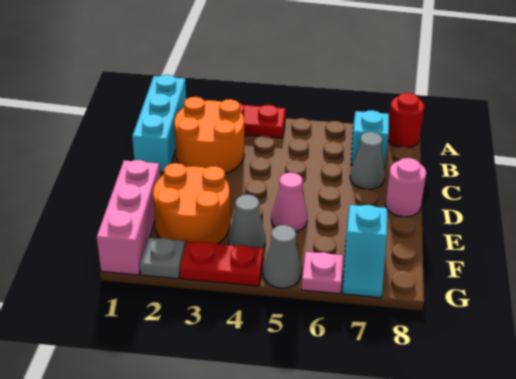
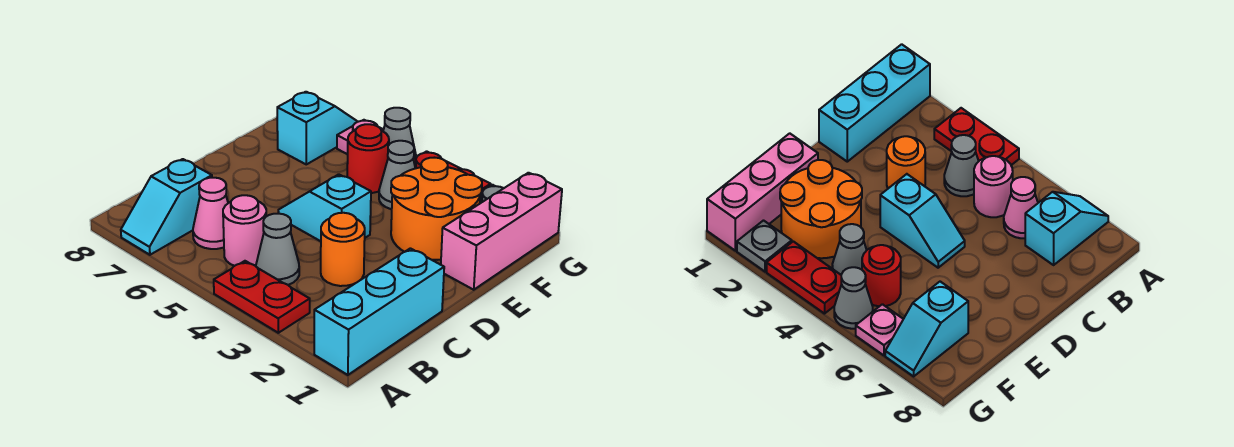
red 1x1 round brick [388,93,424,148] -> red 1x1 round brick moved to [347,124,389,193]
orange 2x2 round brick [174,97,244,174] -> orange 1x1 round brick [321,213,365,286]
grey 1x1 cone [350,132,385,189] -> grey 1x1 cone moved to [256,213,299,285]
none -> cyan 1x2 slope [278,174,371,241]
pink 1x1 round brick [385,158,426,217] -> pink 1x1 round brick moved to [223,195,266,266]
pink 1x1 cone [271,173,307,232] -> pink 1x1 cone moved to [193,178,228,249]

